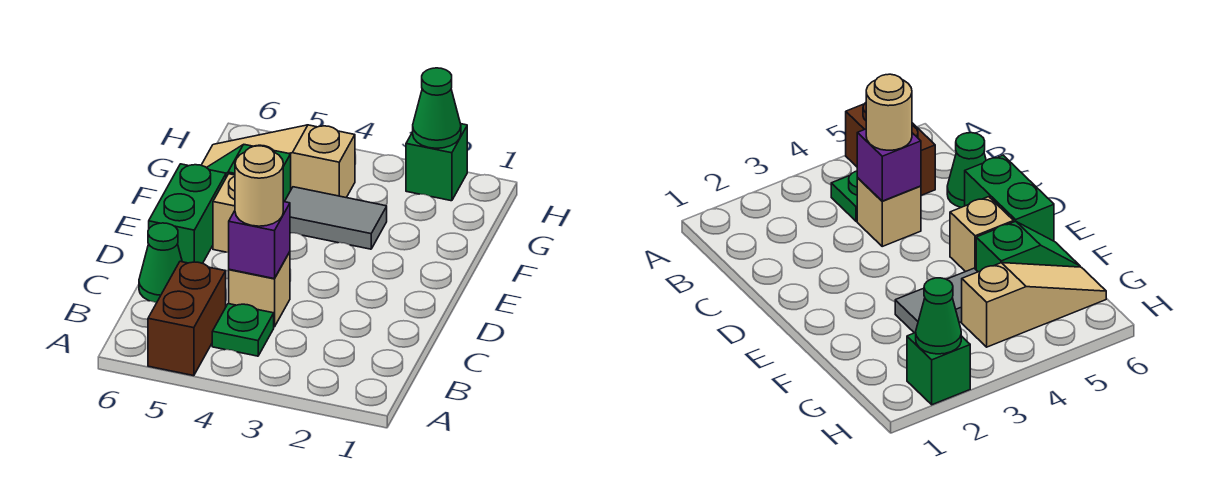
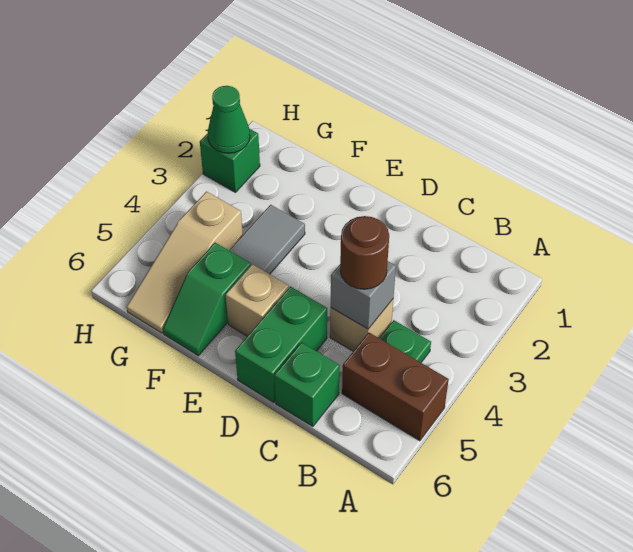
purple 1x1 brick [229,202,290,279] -> grey 1x1 brick [331,261,396,329]
tan 1x1 round brick [235,146,283,226] -> brown 1x1 round brick [340,216,389,289]
green 1x1 cone [139,223,182,303] -> green 1x1 brick [274,342,340,427]
green 1x2 brick [149,164,226,263] -> green 1x2 brick turned to [235,287,327,402]

